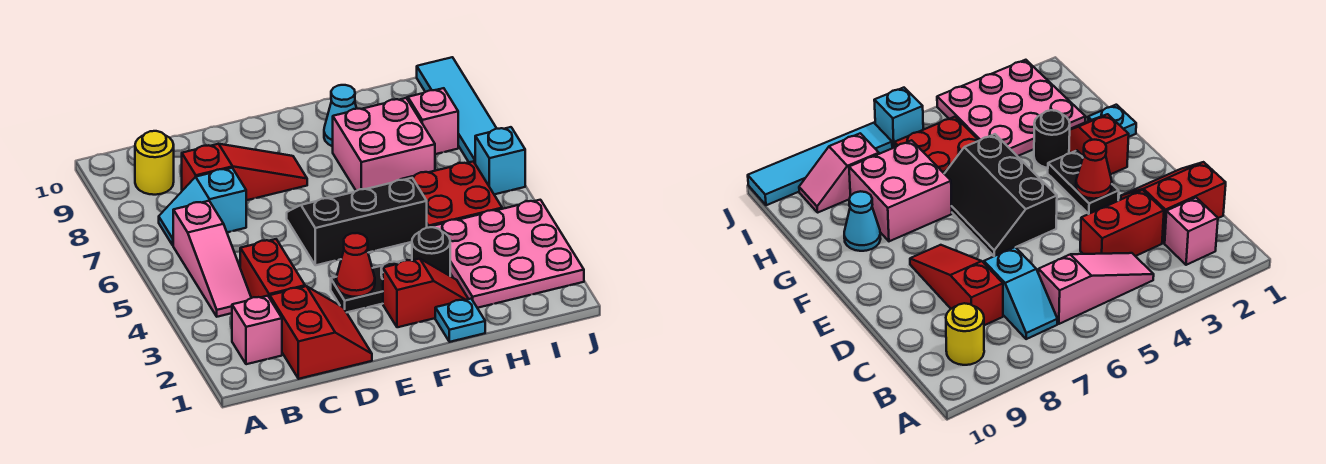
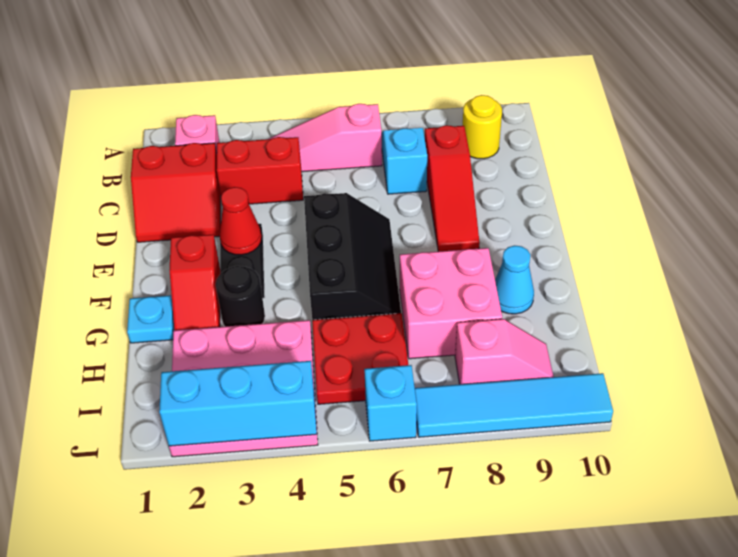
none -> cyan 1x3 brick [159,361,317,446]

